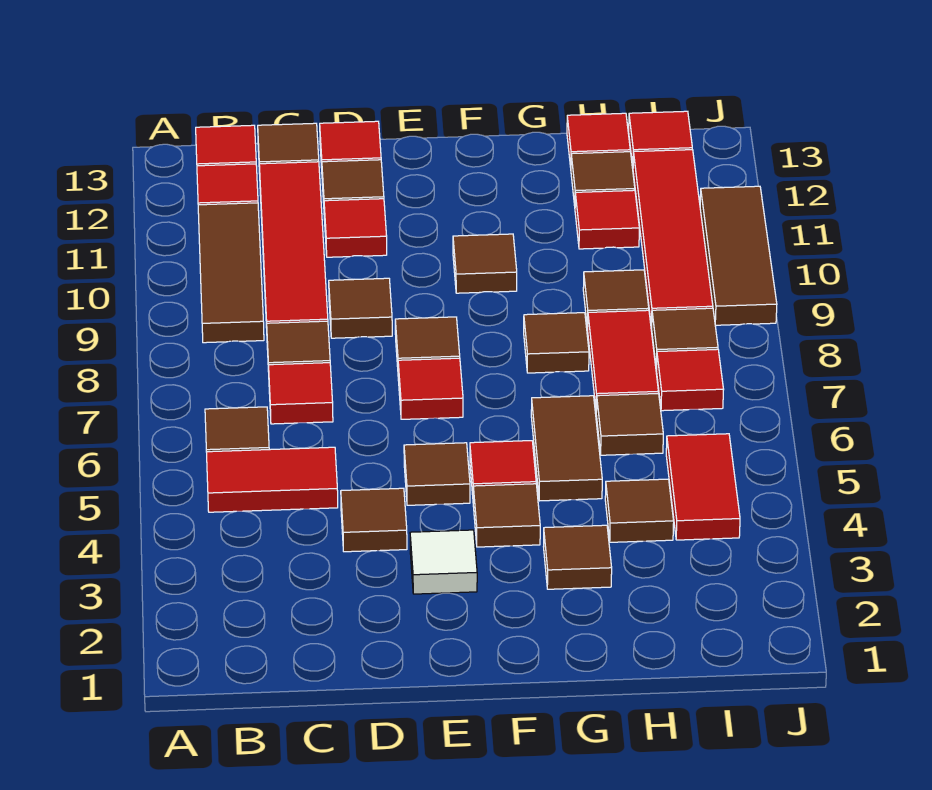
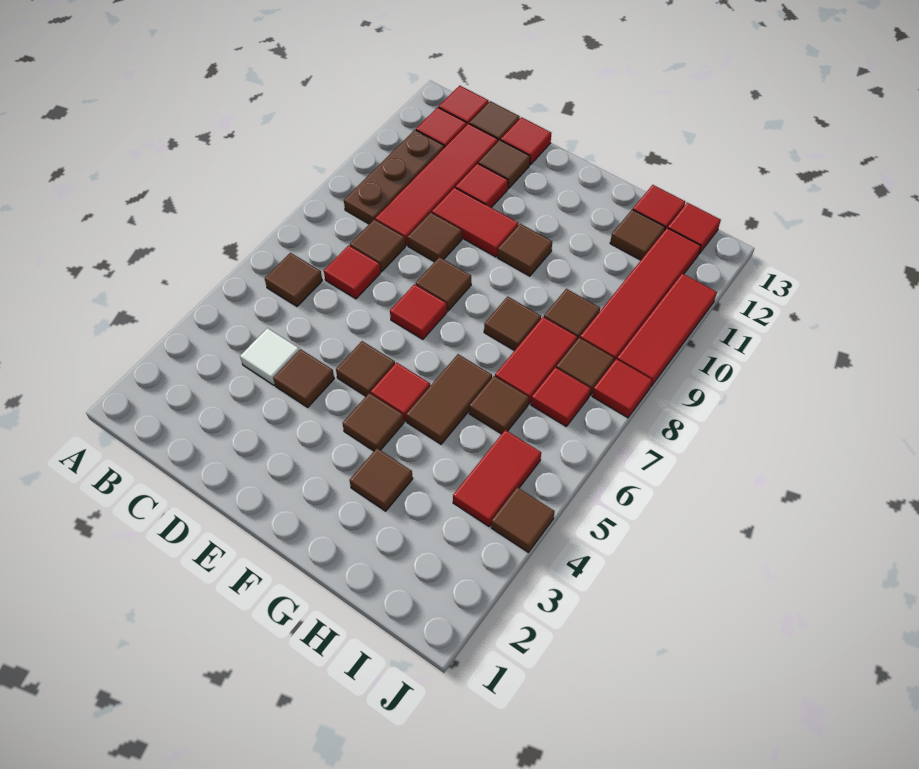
red 1x2 tile [207,447,338,512] -> red 1x2 tile moved to [432,188,518,257]
brown 1x3 tile [198,203,264,343] -> brown 1x3 plate [344,130,444,224]
white 1x1 tile [410,530,477,594] -> white 1x1 tile moved to [240,328,299,385]
brown 1x1 tile [605,479,674,542] -> brown 1x1 tile moved to [491,487,555,552]
red 1x1 tile [575,190,639,249] -> red 1x1 tile moved to [592,359,652,418]
brown 1x3 tile [700,186,777,325] -> red 1x3 tile [617,273,717,387]

